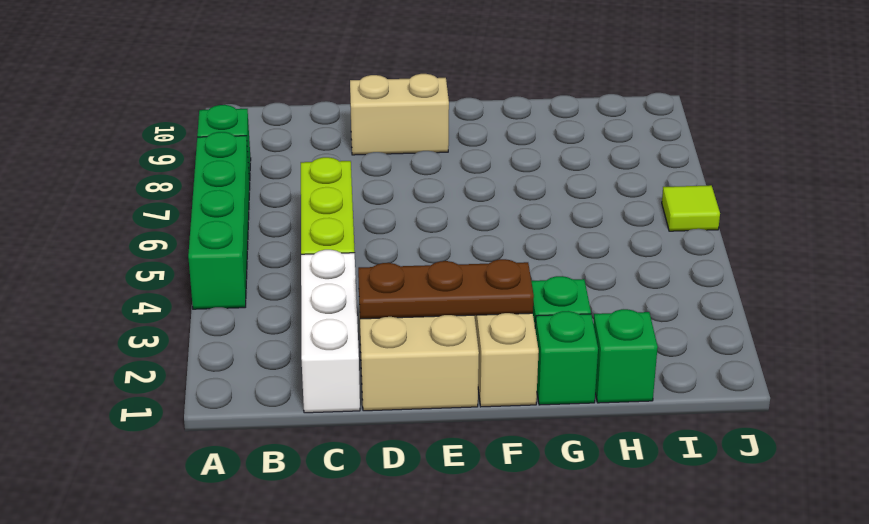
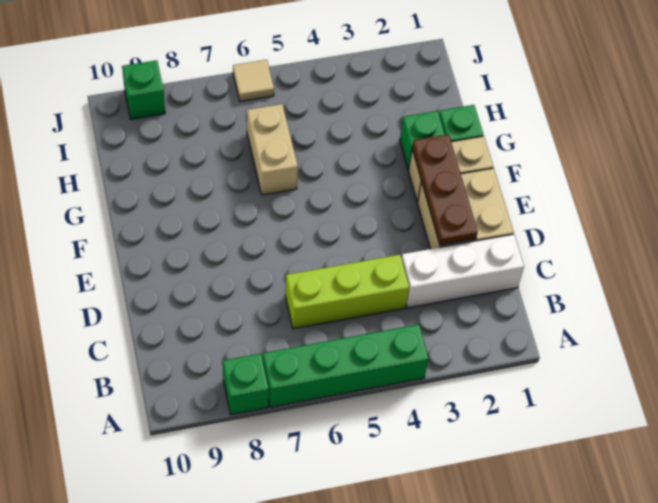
tan 1x2 brick [350,74,449,155] -> tan 1x2 brick moved to [247,104,298,195]
green 1x1 brick [593,309,658,403] -> green 1x1 brick moved to [122,60,165,119]
lime 1x1 tile [662,185,720,231] -> tan 1x1 tile [233,60,274,102]

